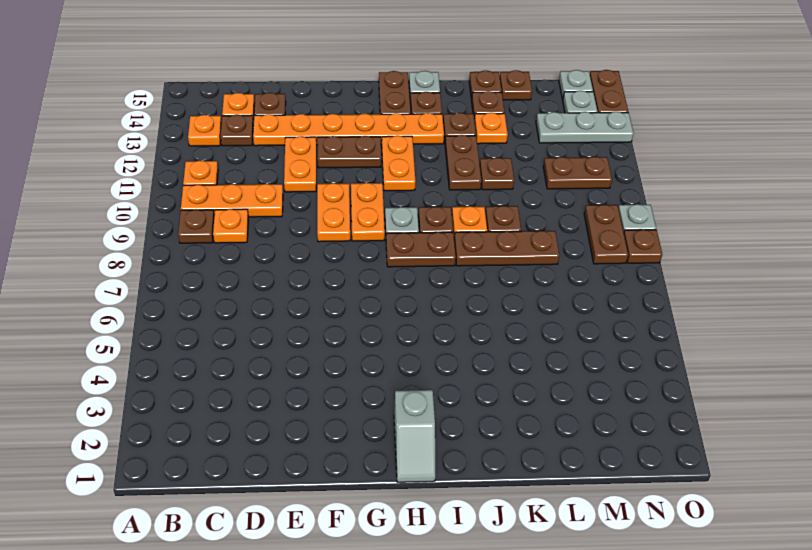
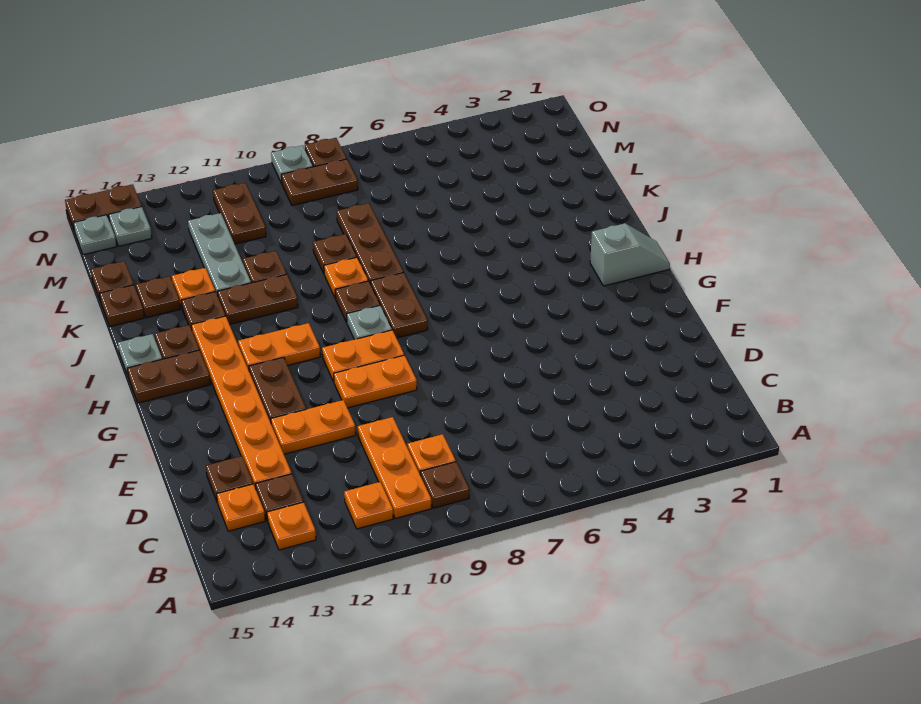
grey 1x3 plate [536,112,634,143] -> grey 1x3 plate moved to [188,213,251,296]

